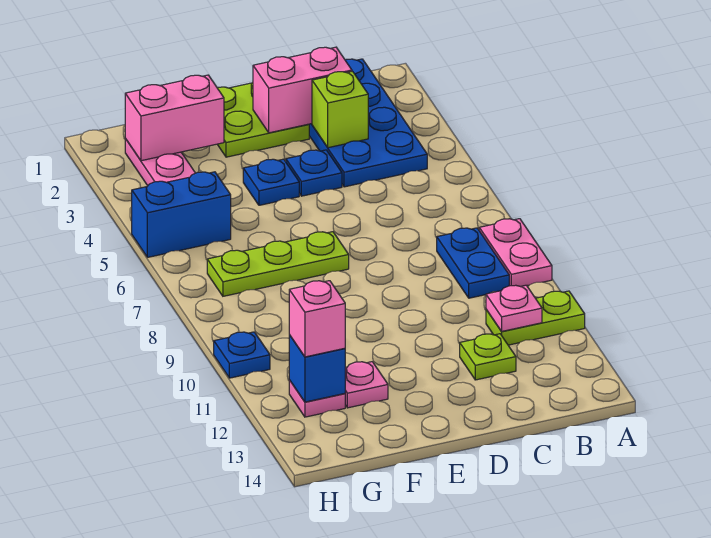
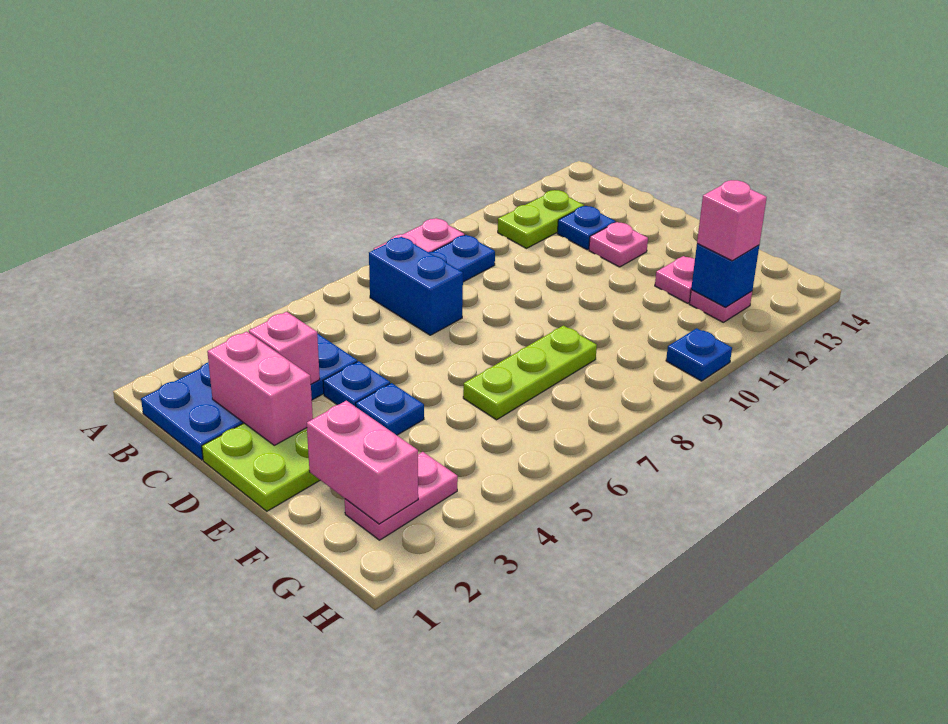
lime 1x2 plate [486,291,585,345] -> lime 1x2 plate turned to [498,190,584,248]
pink 1x1 plate [486,285,542,331] -> pink 1x1 plate moved to [589,222,648,267]
lime 1x1 brick [312,71,368,148] -> pink 1x1 brick [249,312,320,384]
lime 1x1 plate [460,334,516,380] -> blue 1x1 plate [557,206,616,250]
lime 1x3 plate [207,232,349,296] -> lime 1x3 plate turned to [463,326,597,420]
blue 1x2 brick [132,172,231,257] -> blue 1x2 brick moved to [369,237,463,335]

